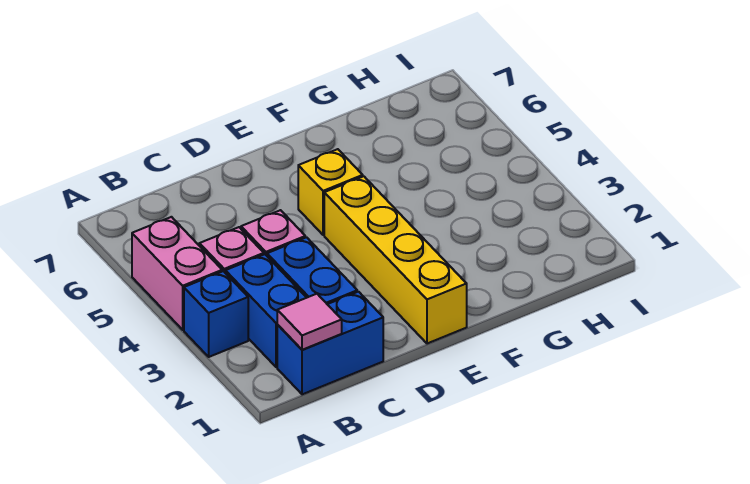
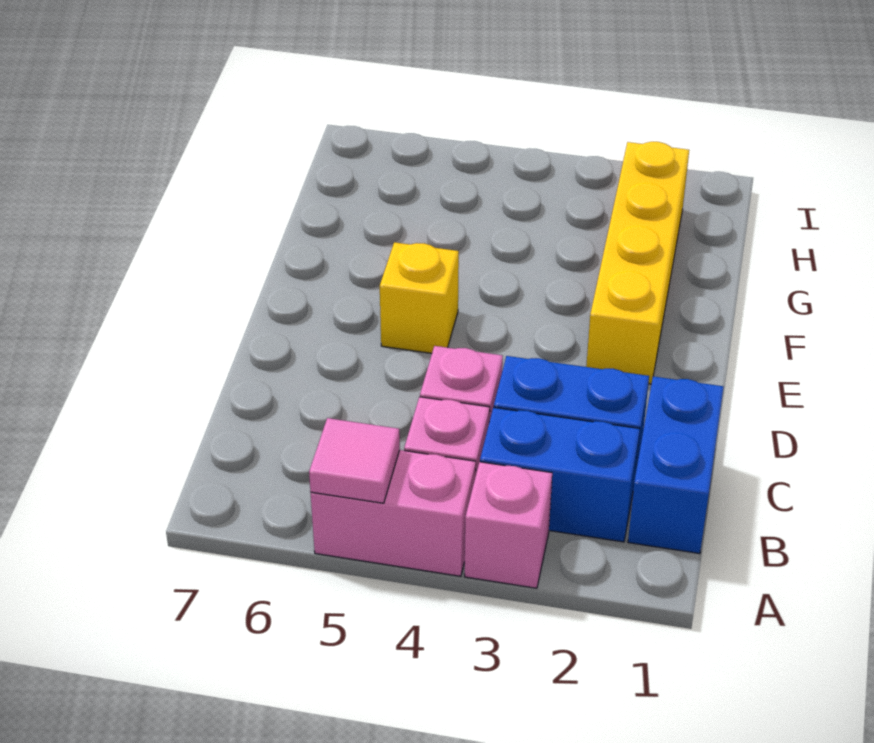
blue 1x1 brick [184,271,248,357] -> pink 1x1 brick [465,462,552,588]
pink 1x1 tile [277,294,342,350] -> pink 1x1 tile moved to [309,418,400,503]
yellow 1x4 brick [324,176,467,344] -> yellow 1x4 brick turned to [586,142,689,384]

